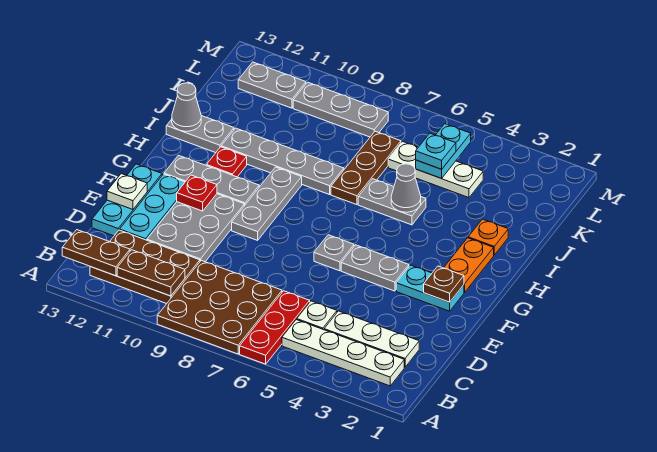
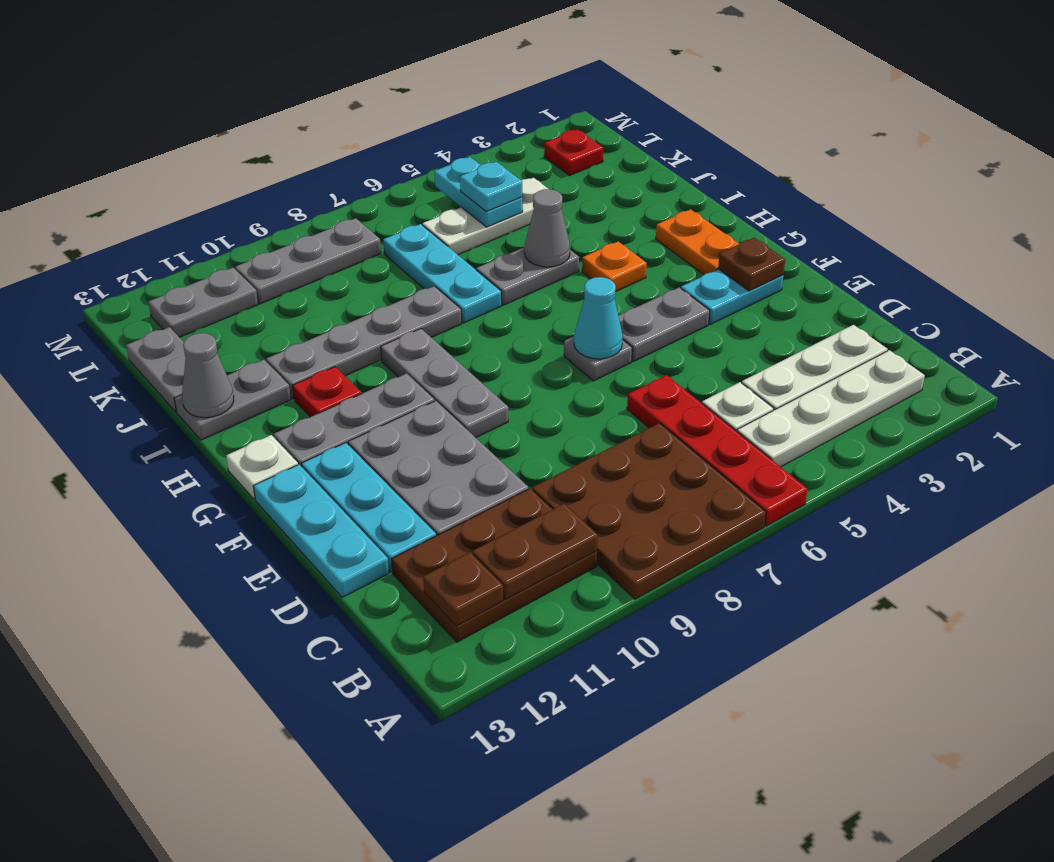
red 1x3 plate [240,291,310,364] -> red 1x4 plate [627,375,808,526]
brown 1x2 plate [62,230,130,276] -> brown 1x1 plate [423,552,503,626]
white 1x1 plate [107,174,147,209] -> white 1x1 plate moved to [226,435,298,499]
none -> cyan 1x1 cone [574,277,623,359]
red 1x1 plate [177,175,217,211] -> red 1x1 plate moved to [544,129,603,175]
orange 1x1 plate [468,219,508,255] -> orange 1x1 plate moved to [582,242,647,292]
brown 1x3 plate [331,131,401,205] -> cyan 1x3 plate [383,224,502,323]
none -> grey 1x2 plate [126,327,186,412]

